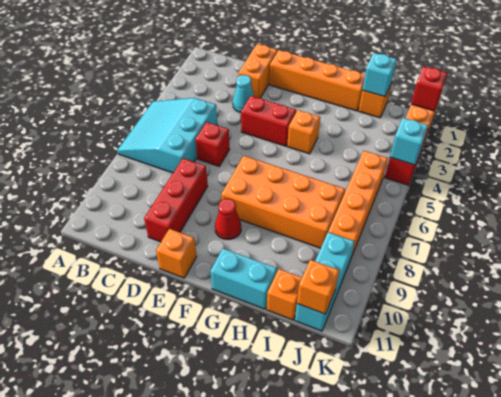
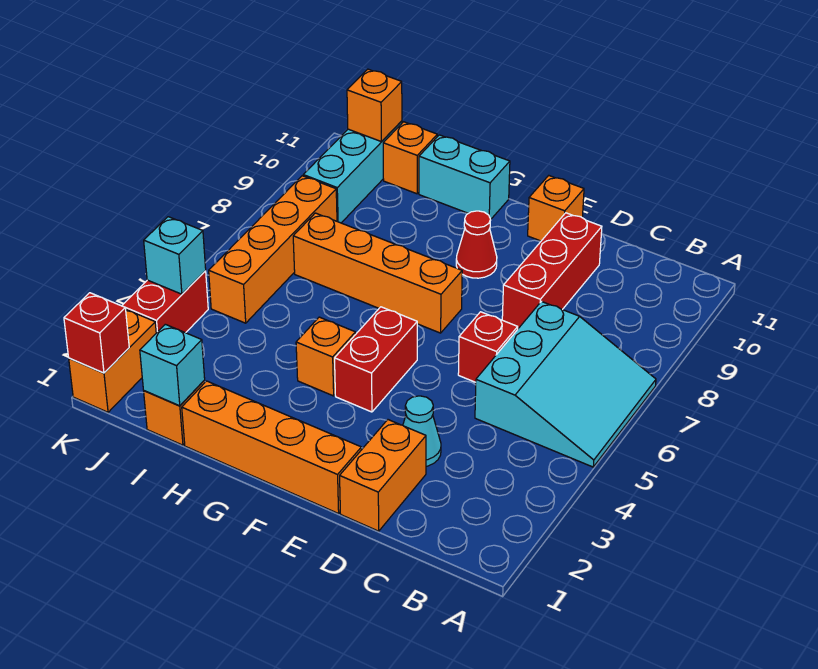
red 1x2 brick [241,96,296,146] -> red 1x2 brick turned to [335,307,417,412]
orange 2x4 brick [221,156,345,248] -> orange 1x4 brick [293,213,462,333]

